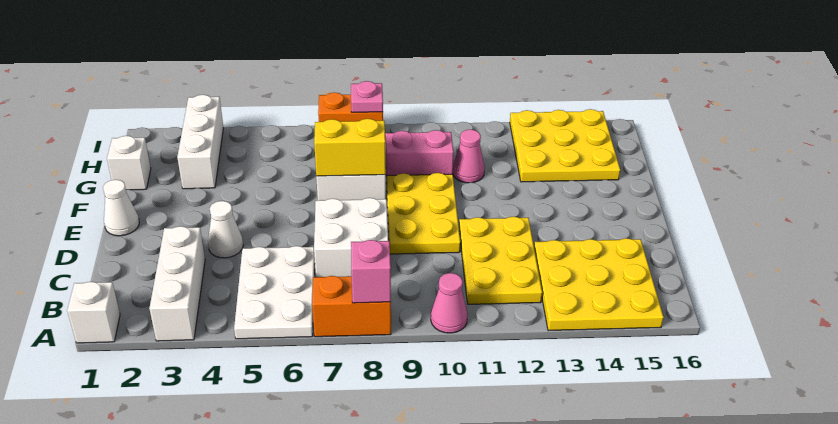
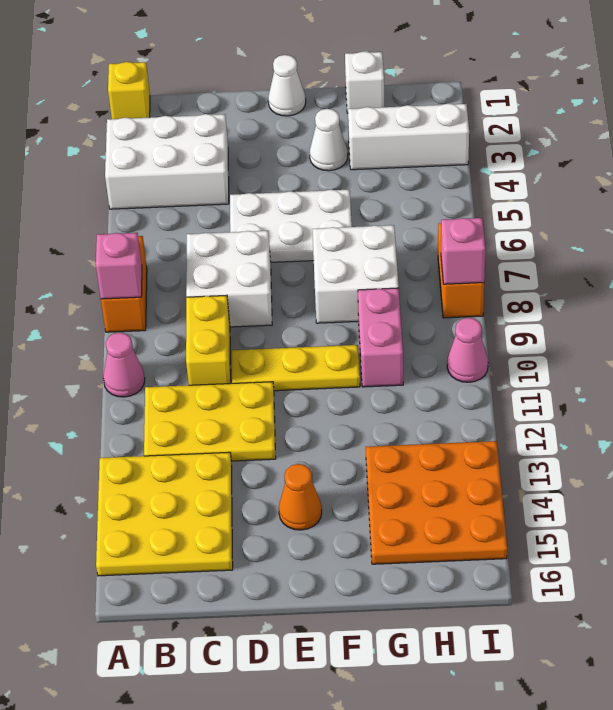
white 1x1 brick [67,282,120,343] -> yellow 1x1 brick [108,62,150,119]
white 1x3 brick [149,226,205,341] -> white 2x3 brick [105,114,229,209]
white 2x3 plate [234,246,315,339] -> white 2x3 plate moved to [230,190,352,262]
white 1x1 cone [208,201,243,258] -> white 1x1 cone moved to [310,109,348,171]
yellow 2x3 plate [387,173,460,254] -> yellow 1x3 plate [232,345,360,391]
none -> orange 1x1 cone [279,464,322,530]
yellow 1x2 brick [314,119,386,176] -> yellow 1x2 brick moved to [186,295,231,385]
pink 1x1 cone [453,130,484,183] -> pink 1x1 cone moved to [447,318,488,382]
yellow 3x3 plate [510,109,620,182] -> orange 3x3 plate [366,441,507,564]
pink 1x1 plate [351,81,383,112] -> pink 1x1 brick [441,218,486,284]

